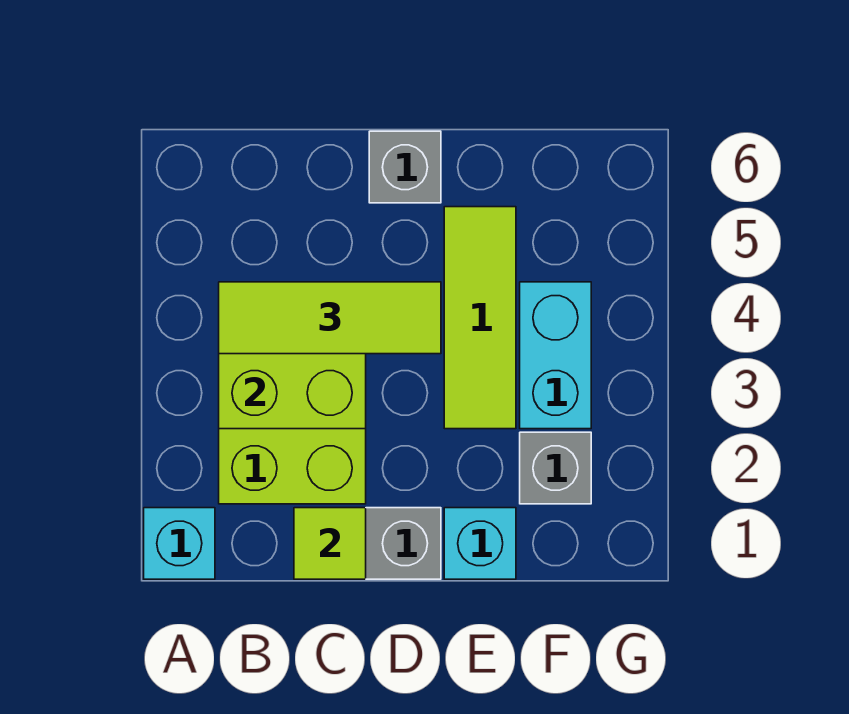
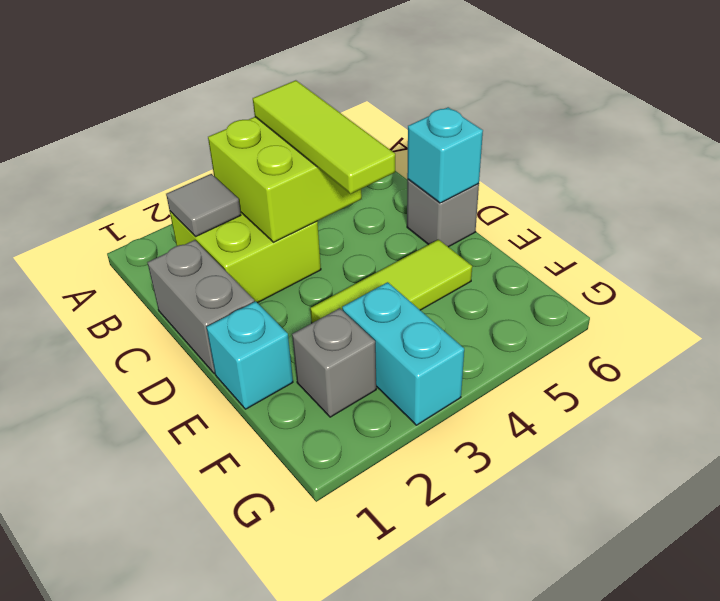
cyan 1x1 brick [144,508,215,579] -> cyan 1x1 brick moved to [407,107,483,203]
none -> grey 1x1 tile [166,174,241,237]
lime 1x1 tile [294,508,366,579] -> none
cyan 1x2 brick [520,282,591,429] -> cyan 1x2 brick turned to [342,282,464,425]

